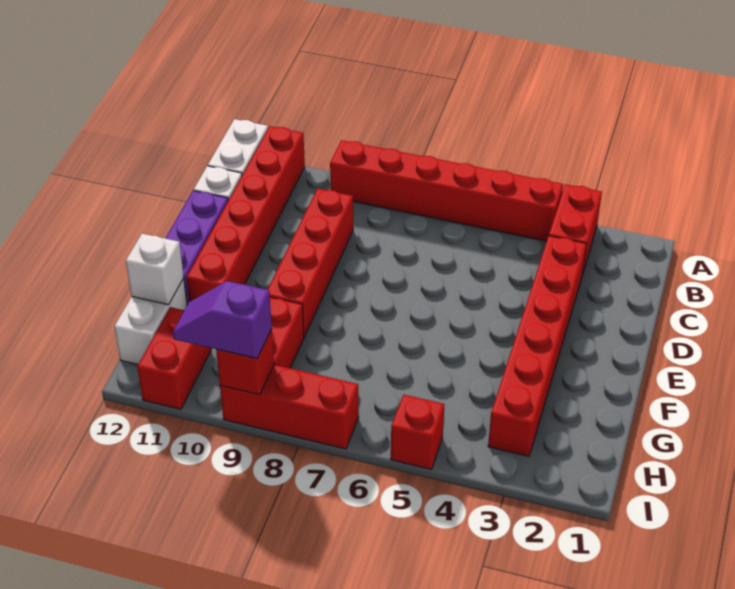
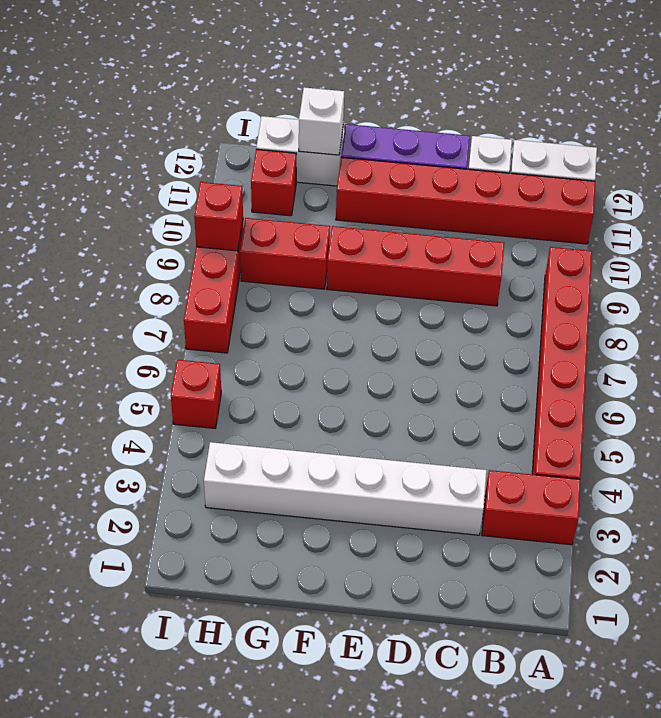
red 1x6 brick [488,236,587,456] -> white 1x6 brick [204,442,487,535]
red 1x2 brick [137,307,211,409] -> red 1x1 brick [251,149,296,216]
purple 1x2 slope [173,281,272,358] -> none

